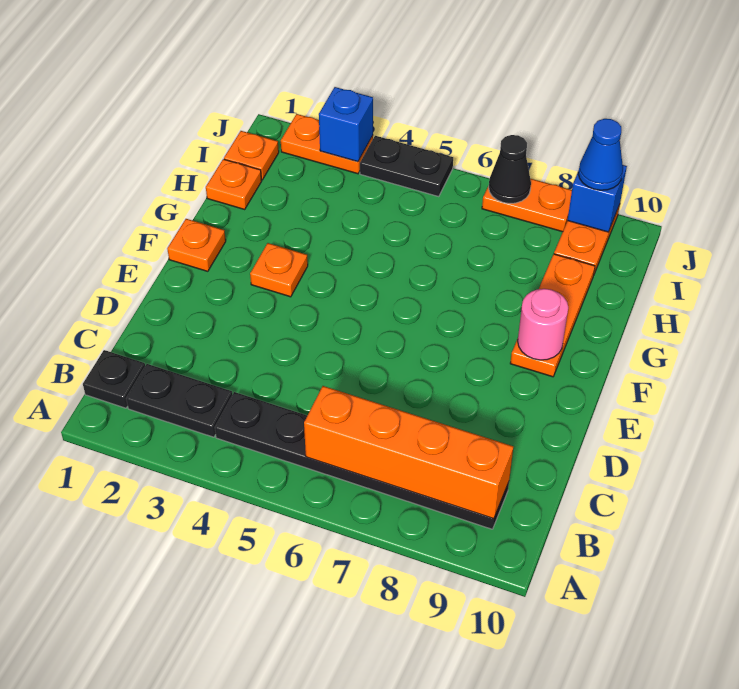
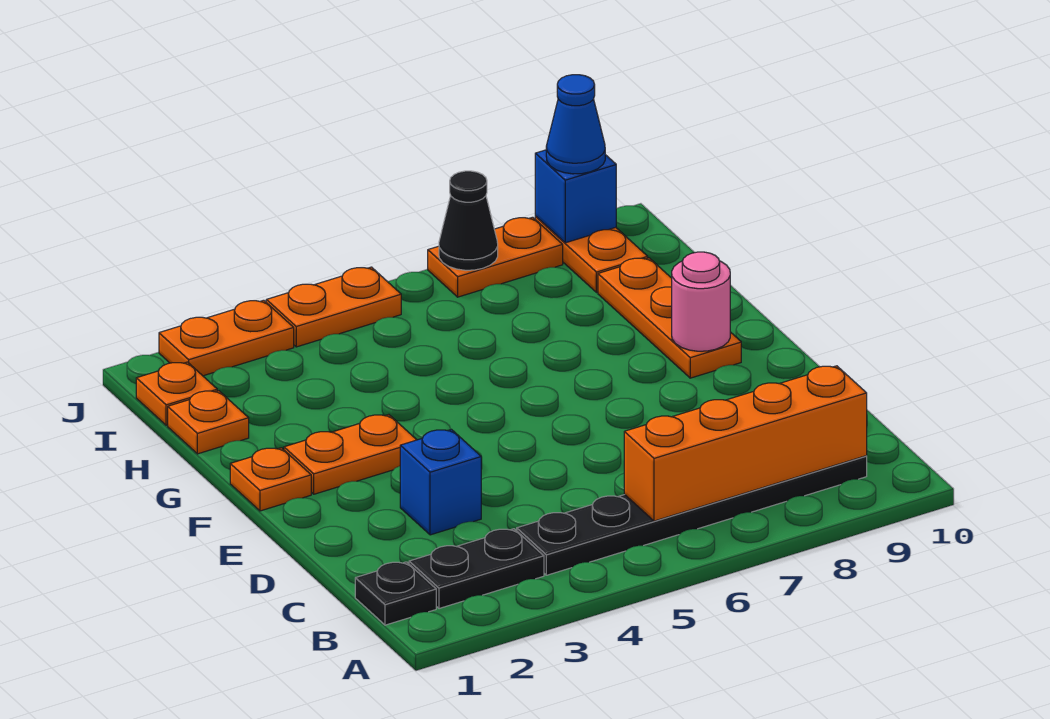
orange 1x1 plate [250,243,308,297] -> orange 1x2 plate [284,415,416,494]
blue 1x1 brick [319,87,373,162] -> blue 1x1 brick moved to [400,429,481,535]
black 1x2 plate [360,136,453,197] -> orange 1x2 plate [266,267,401,347]

